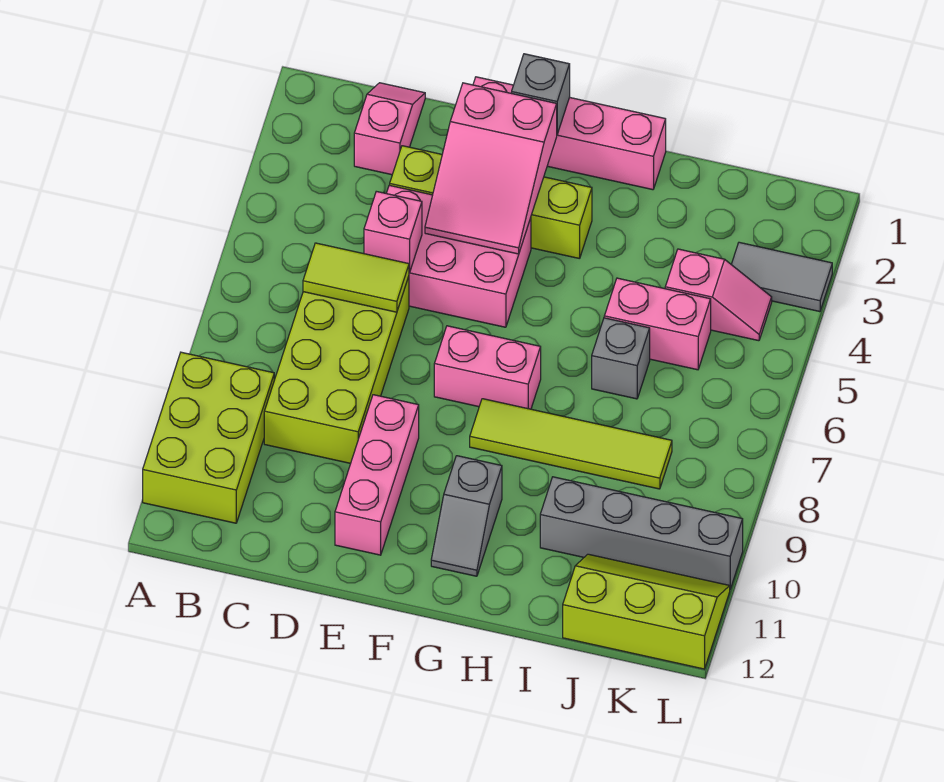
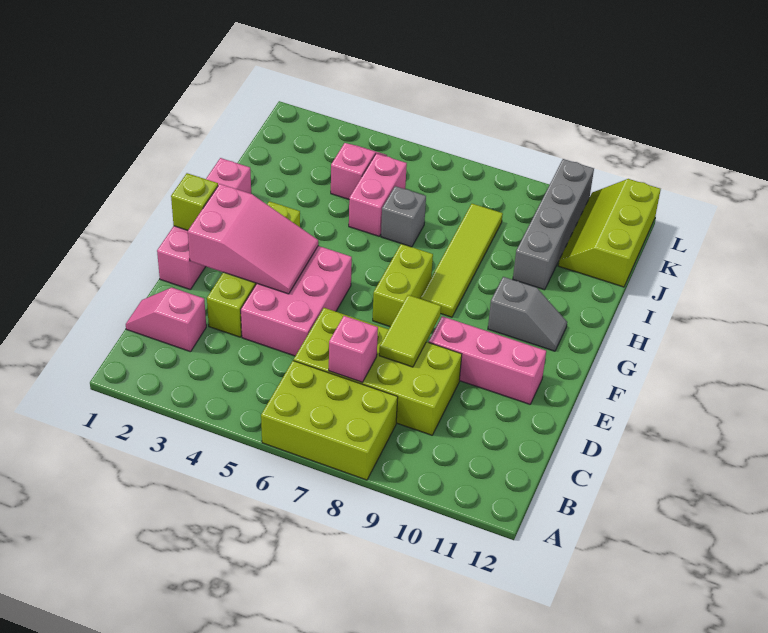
lime 2x3 brick [143,352,274,523] -> lime 2x3 brick moved to [261,361,398,480]
lime 1x2 tile [303,243,409,312] -> lime 1x2 tile moved to [379,295,441,367]
pink 1x1 brick [364,191,422,272] -> pink 1x1 brick moved to [329,316,378,382]
grey 1x1 brick [512,54,570,134] -> lime 1x1 brick [171,173,218,230]
pink 1x2 brick [434,326,541,409] -> lime 1x2 brick [373,244,433,327]
grey 1x2 tile [731,242,832,312] -> none

